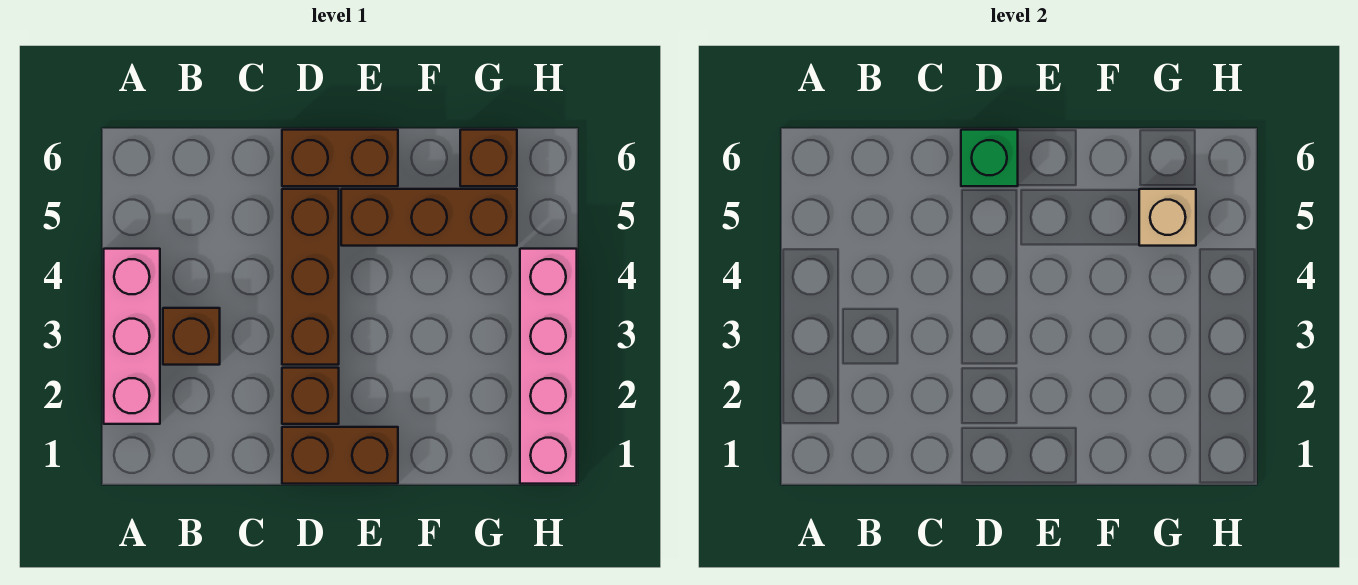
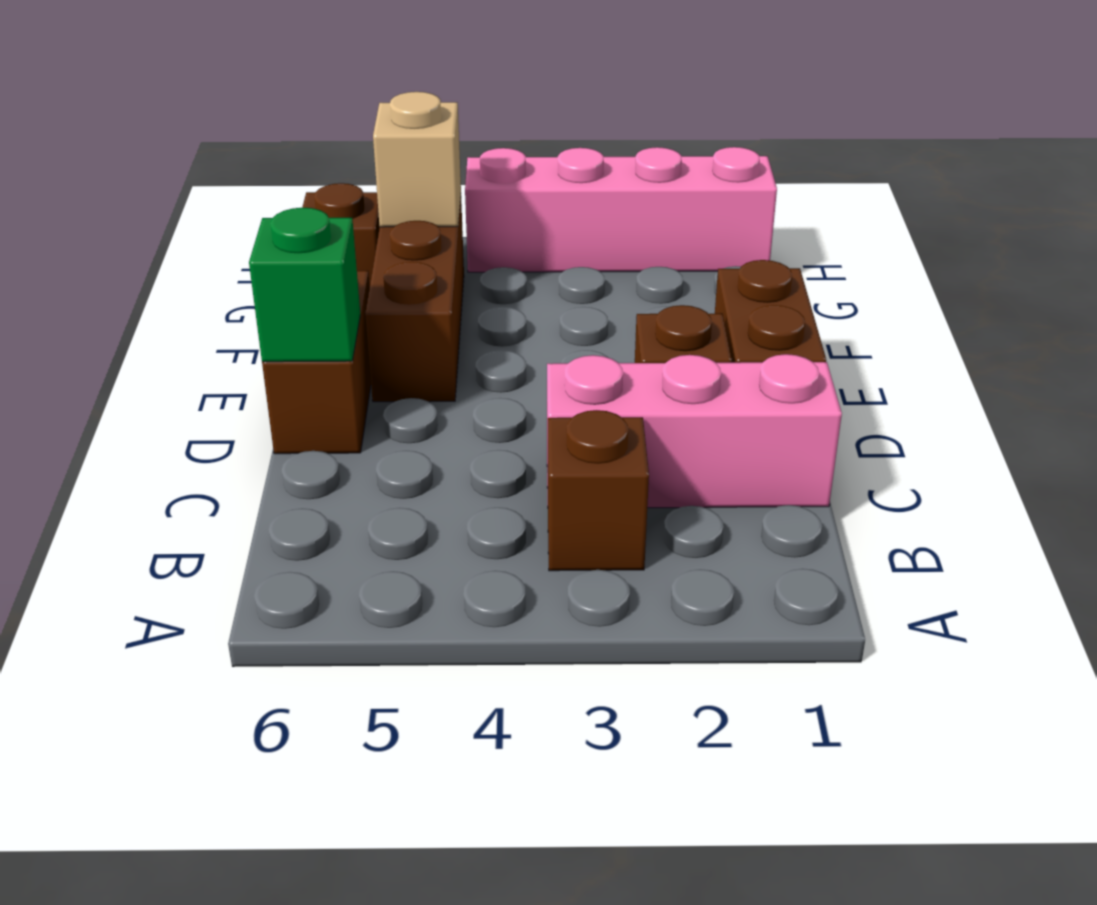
pink 1x3 brick [104,249,160,424] -> pink 1x3 brick moved to [547,354,842,508]
brown 1x3 brick [282,189,339,365] -> none

